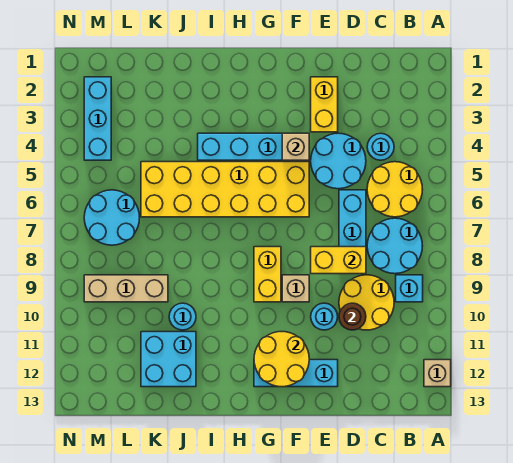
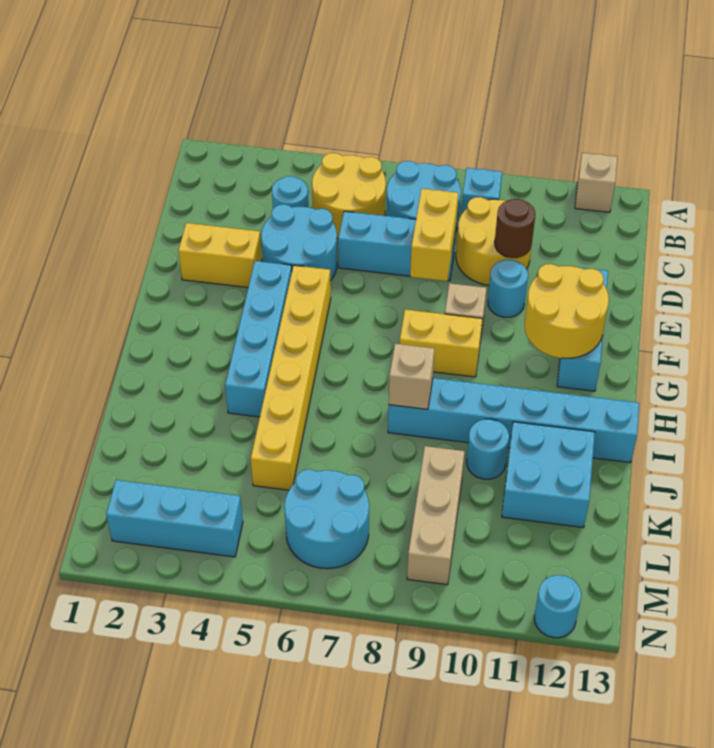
tan 1x1 brick [282,133,309,160] -> tan 1x1 brick moved to [389,344,435,409]
yellow 2x6 brick [141,162,309,217] -> yellow 1x6 brick [251,265,331,490]
none -> cyan 1x6 brick [388,378,639,463]
none -> cyan 1x1 round brick [534,575,581,638]

